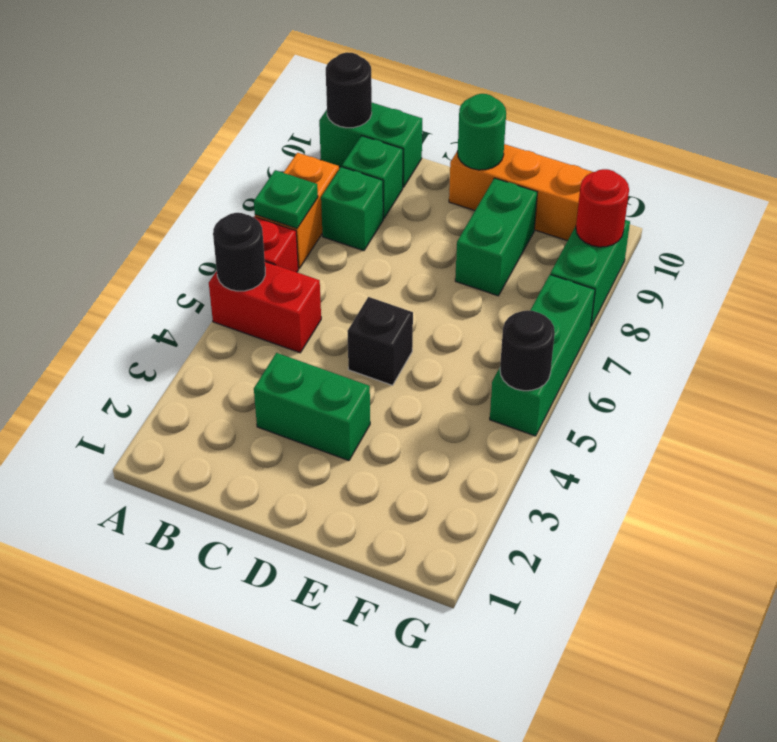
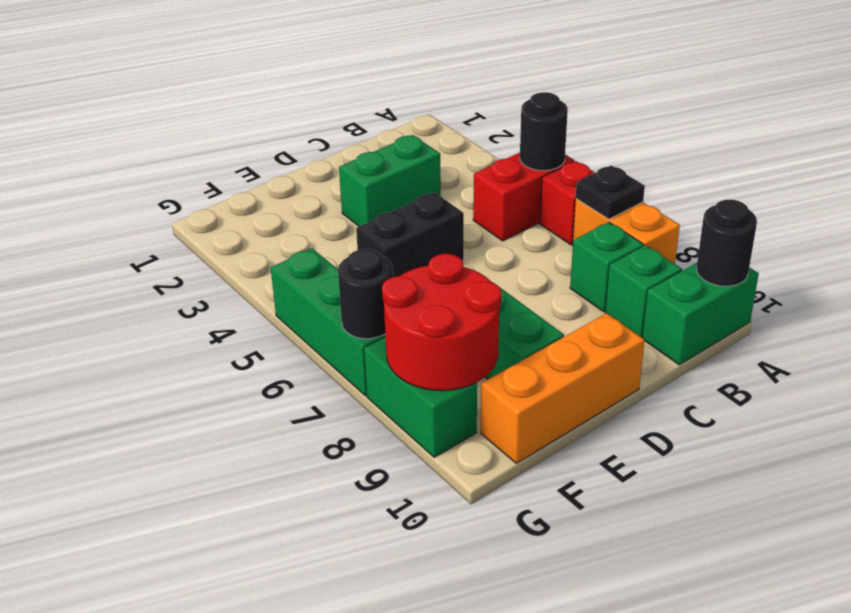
green 1x1 plate [254,170,318,229] -> black 1x1 plate [576,165,645,219]
black 1x1 brick [347,297,413,385] -> black 1x2 brick [356,192,464,277]
green 1x1 round brick [458,94,506,170] -> none
black 1x1 round brick [500,310,555,391] -> black 1x1 round brick moved to [338,249,393,339]
red 1x1 round brick [576,169,629,247] -> red 2x2 round brick [382,254,501,391]

